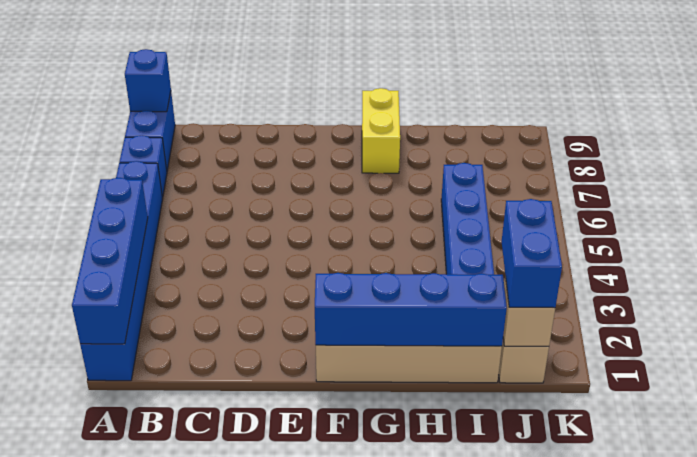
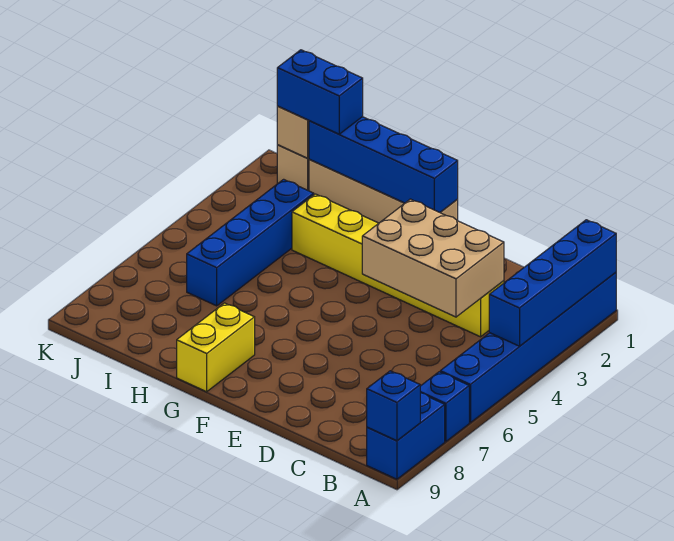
none -> yellow 1x6 brick [292,194,504,337]
none -> tan 2x3 brick [362,199,504,317]
blue 1x2 brick [502,199,562,308] -> blue 1x2 brick turned to [277,50,363,134]

